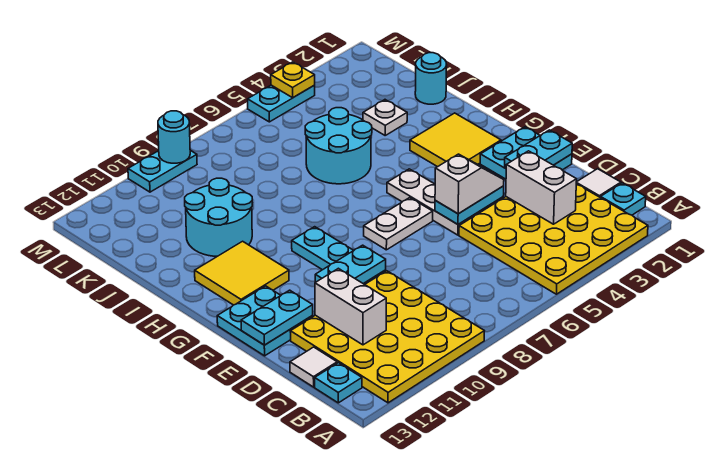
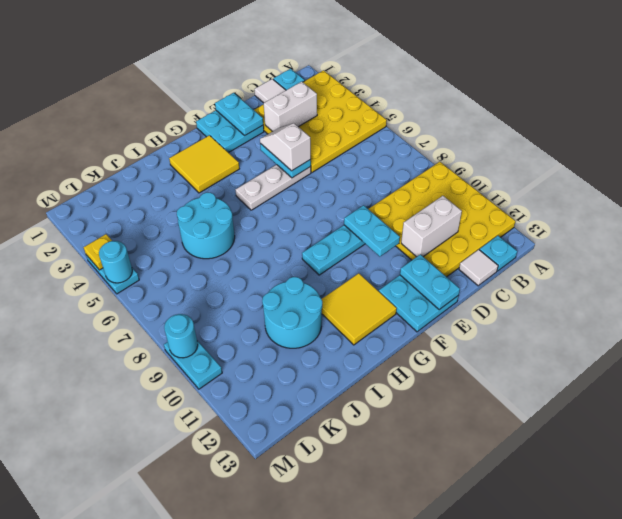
white 1x2 plate [364,198,433,250] -> none
cyan 1x1 round brick [415,53,447,104] -> cyan 1x1 round brick moved to [99,241,132,283]
white 1x1 plate [363,100,407,135] -> none

